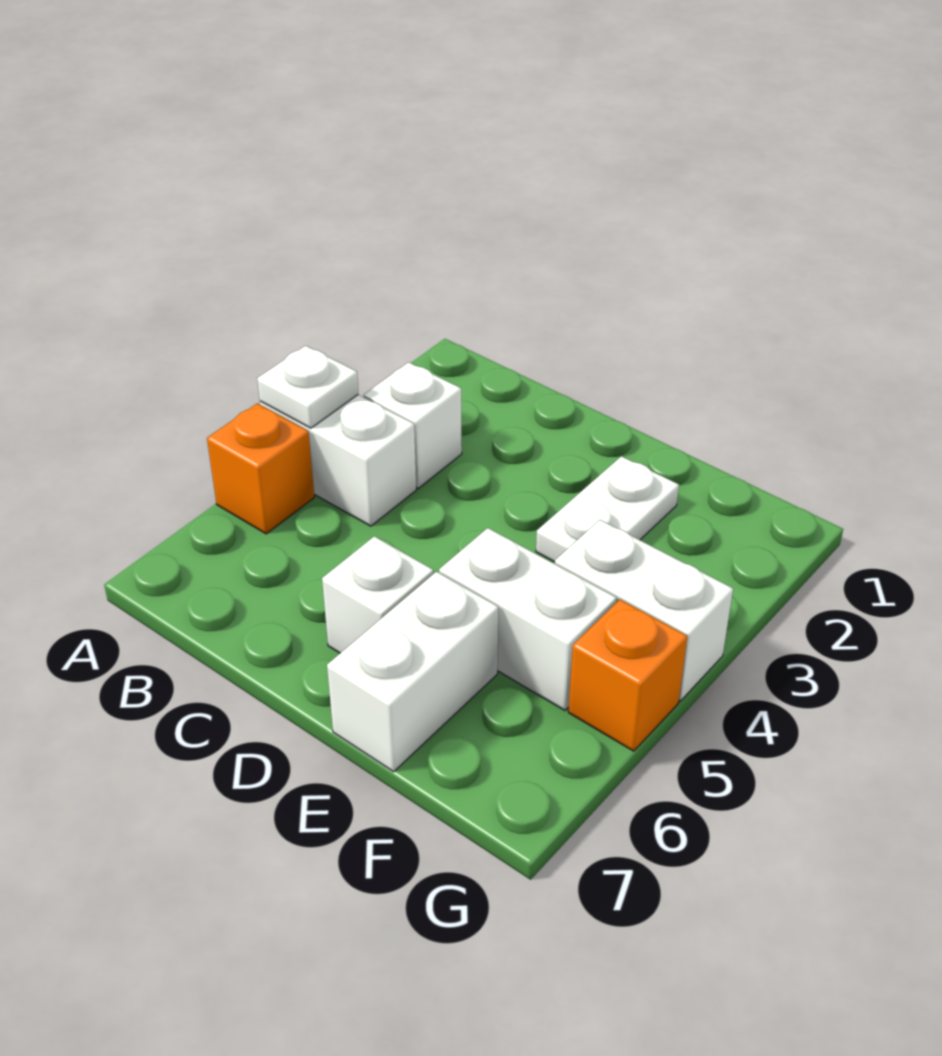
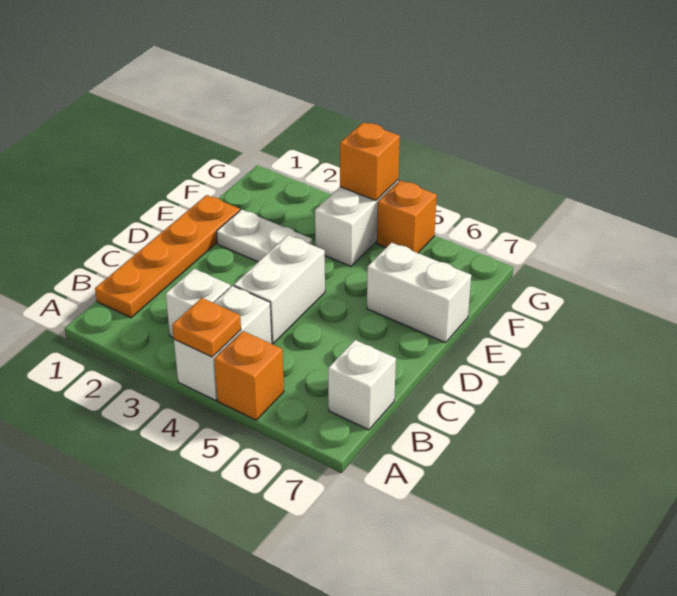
white 1x1 plate [257,346,358,428] -> orange 1x1 plate [172,298,241,357]
none -> orange 1x4 plate [95,195,240,318]
white 1x1 brick [322,536,433,653] -> white 1x1 brick moved to [328,340,396,430]
white 1x2 brick [439,528,617,710] -> white 1x2 brick moved to [234,235,325,343]
none -> orange 1x1 brick [340,122,400,201]

